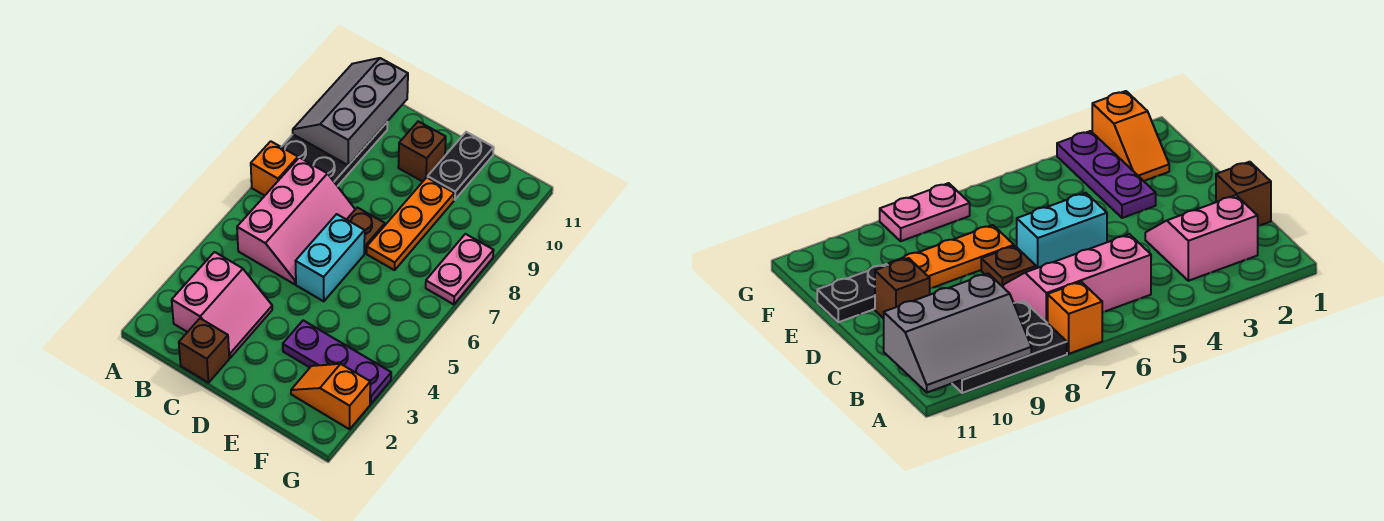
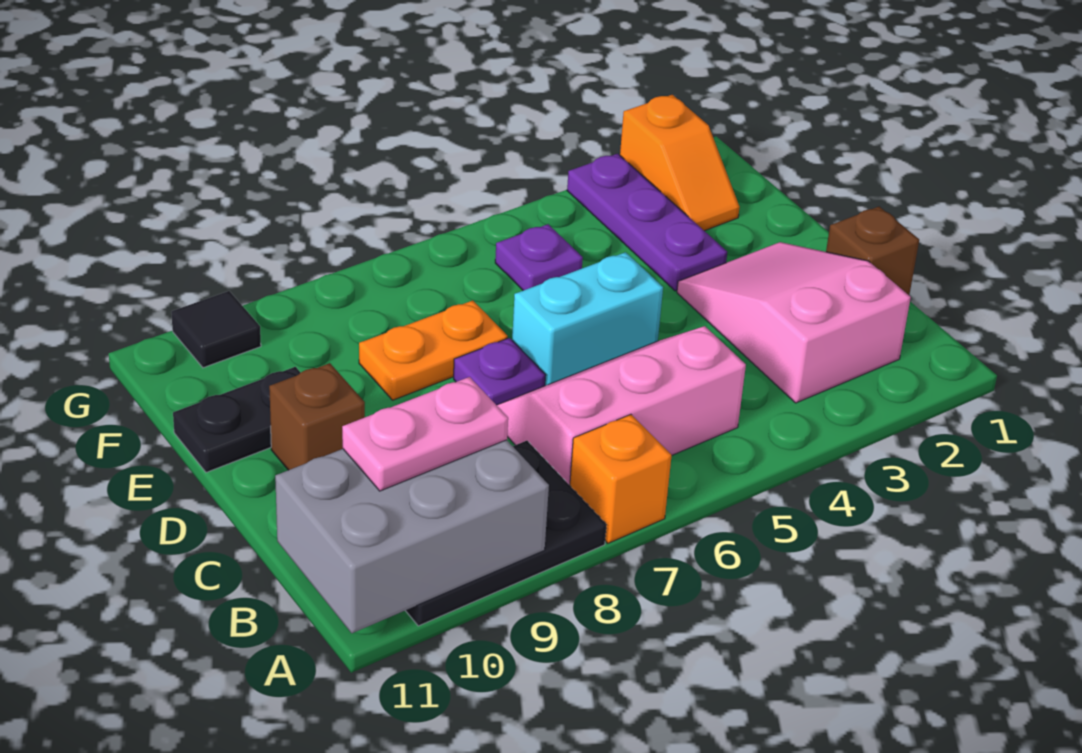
grey 2x3 slope [293,58,408,165] -> grey 2x3 brick [275,440,549,633]
pink 2x2 slope [172,252,272,358] -> pink 2x3 slope [677,242,911,403]
brown 1x1 plate [347,207,385,253] -> purple 1x1 plate [454,338,546,405]
orange 1x3 plate [367,178,454,270] -> orange 1x2 plate [359,301,508,400]
none -> purple 1x1 plate [495,224,583,290]
pink 1x2 plate [426,234,494,304] -> pink 1x2 plate moved to [342,377,508,491]
none -> black 1x1 tile [171,291,261,368]

